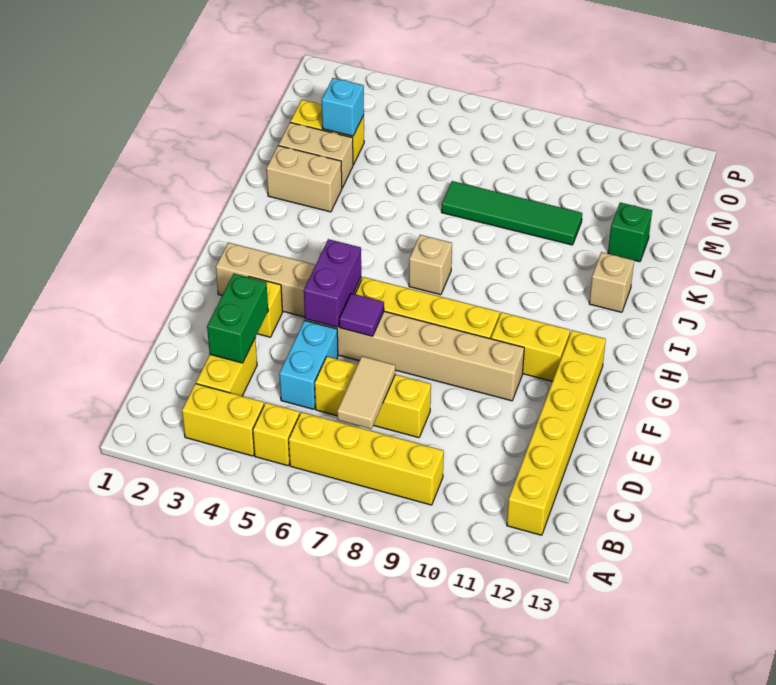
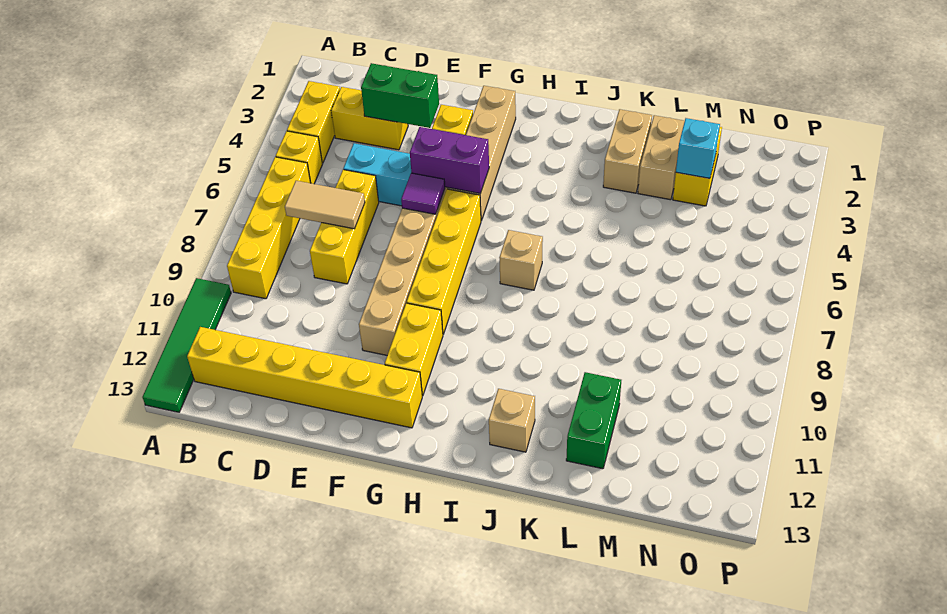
green 1x4 tile [442,181,582,245] -> green 1x4 tile moved to [142,278,231,412]
green 1x1 brick [608,203,652,262] -> green 1x2 brick [566,372,621,469]

